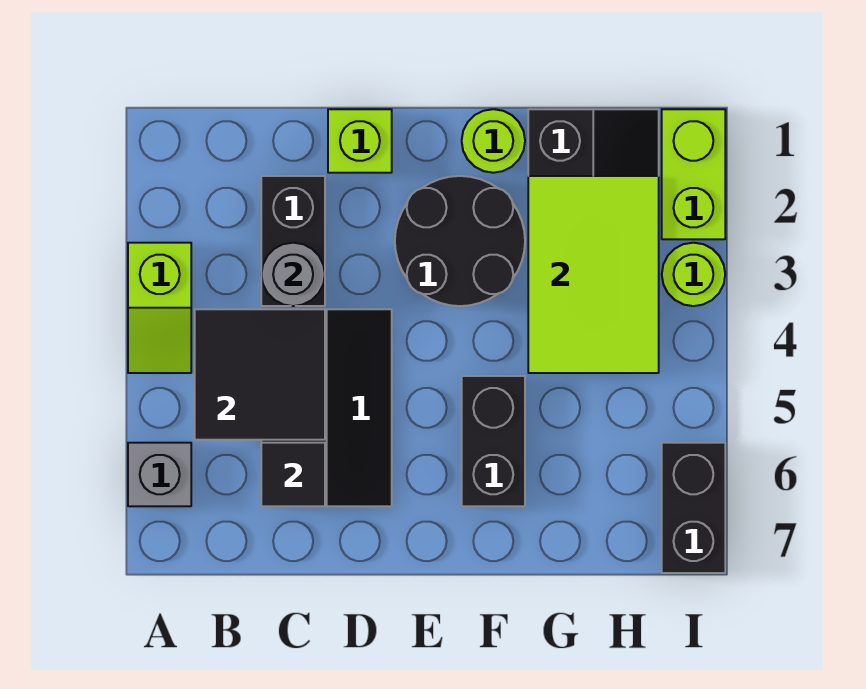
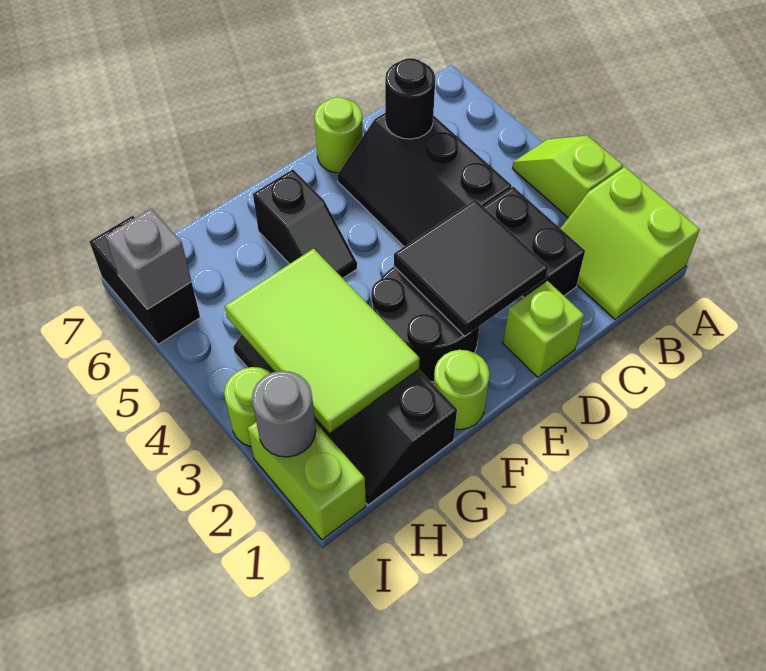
none -> lime 2x2 slope [560,167,700,319]
grey 1x1 brick [128,443,191,506] -> grey 1x1 brick moved to [105,208,191,309]
black 2x2 tile [195,309,325,440] -> black 2x2 tile moved to [394,200,548,336]
grey 1x1 round brick [261,243,325,306] -> grey 1x1 round brick moved to [252,371,316,457]
black 1x1 tile [261,443,325,506] -> black 1x1 round brick [385,58,435,139]
none -> lime 1x1 round brick [315,97,363,173]
black 1x2 brick [462,376,525,506] -> black 1x2 slope [253,169,357,278]

